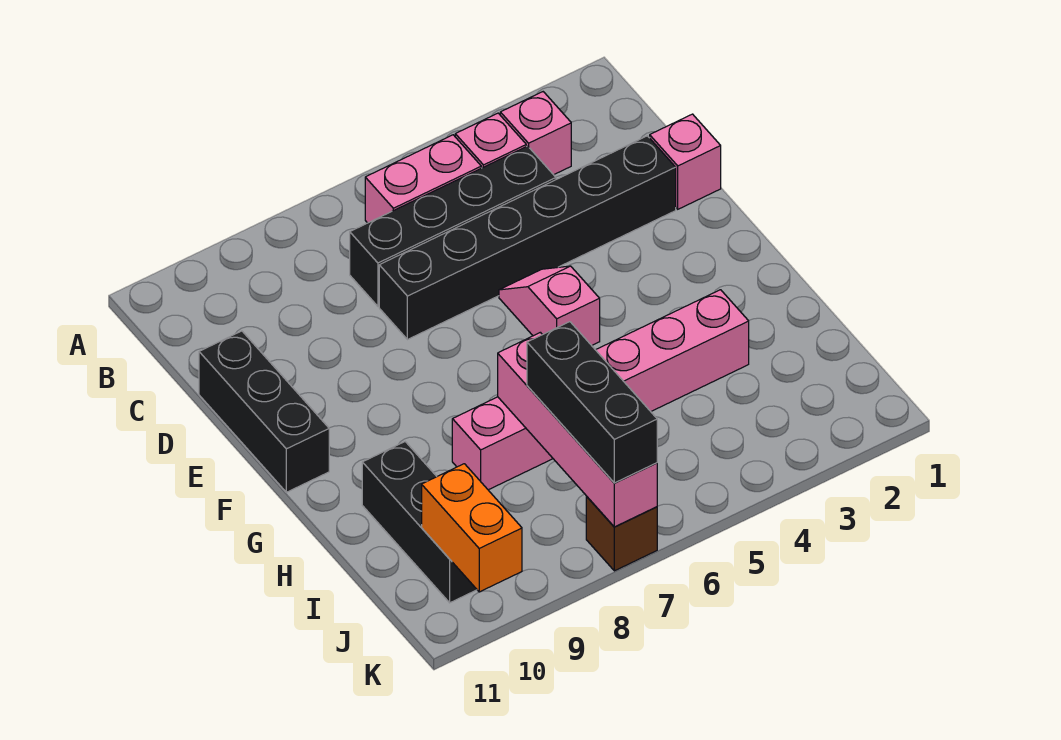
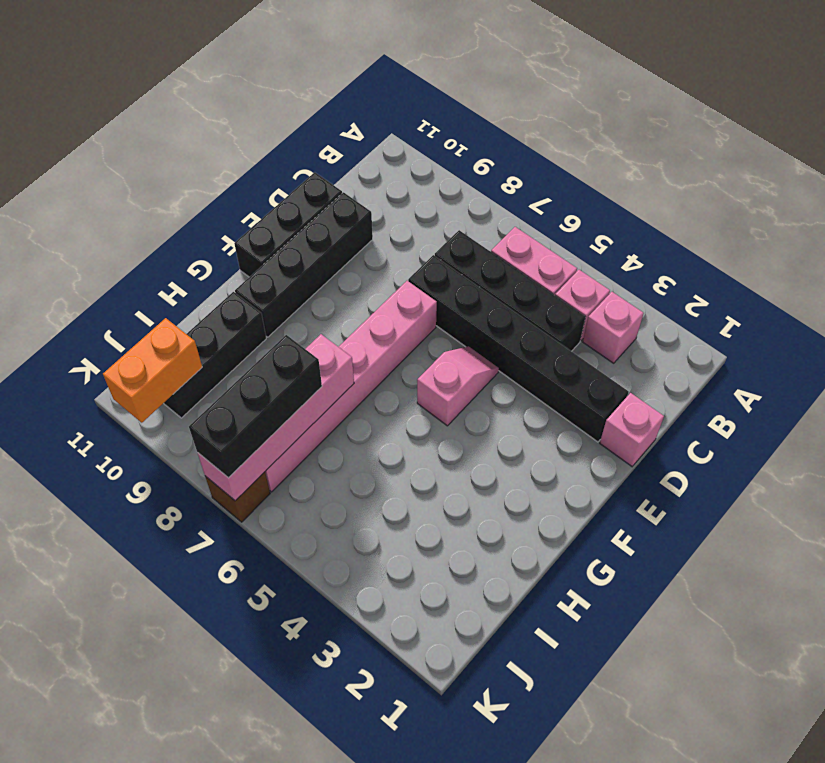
none -> black 1x4 brick [235,192,373,337]
pink 1x6 brick [452,290,749,490] -> pink 1x6 brick turned to [265,281,437,492]

